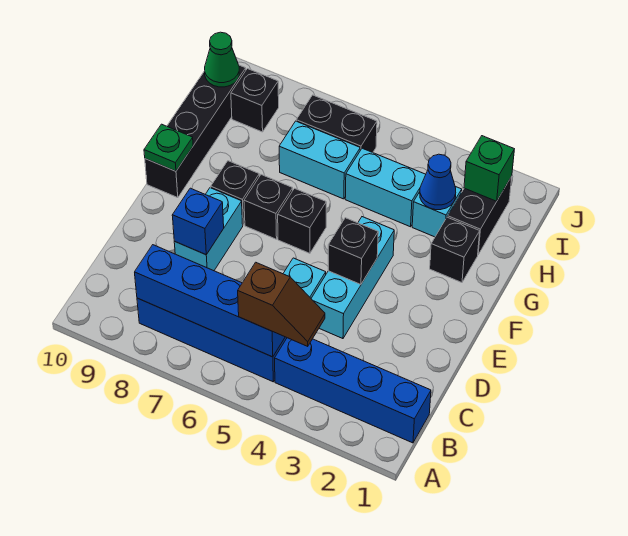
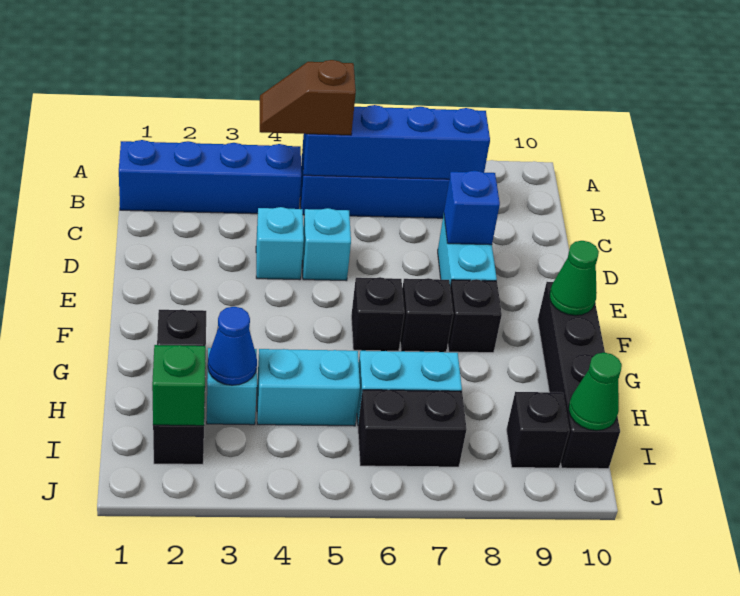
cyan 1x3 brick [311,217,394,339] -> cyan 1x1 brick [256,207,304,280]
black 1x1 brick [328,218,378,284] -> none
green 1x1 plate [144,124,193,171] -> green 1x1 cone [550,241,599,316]

